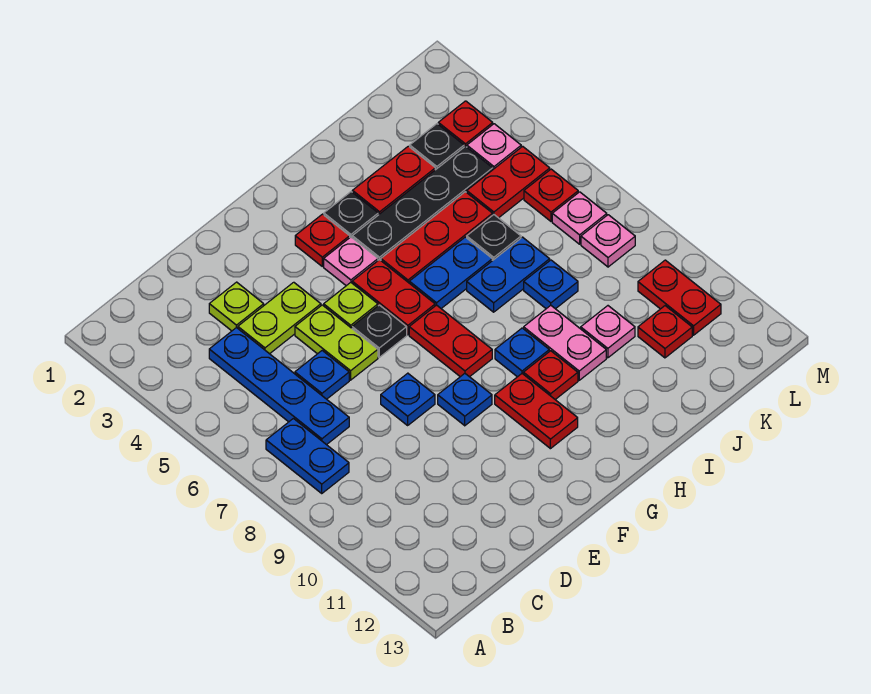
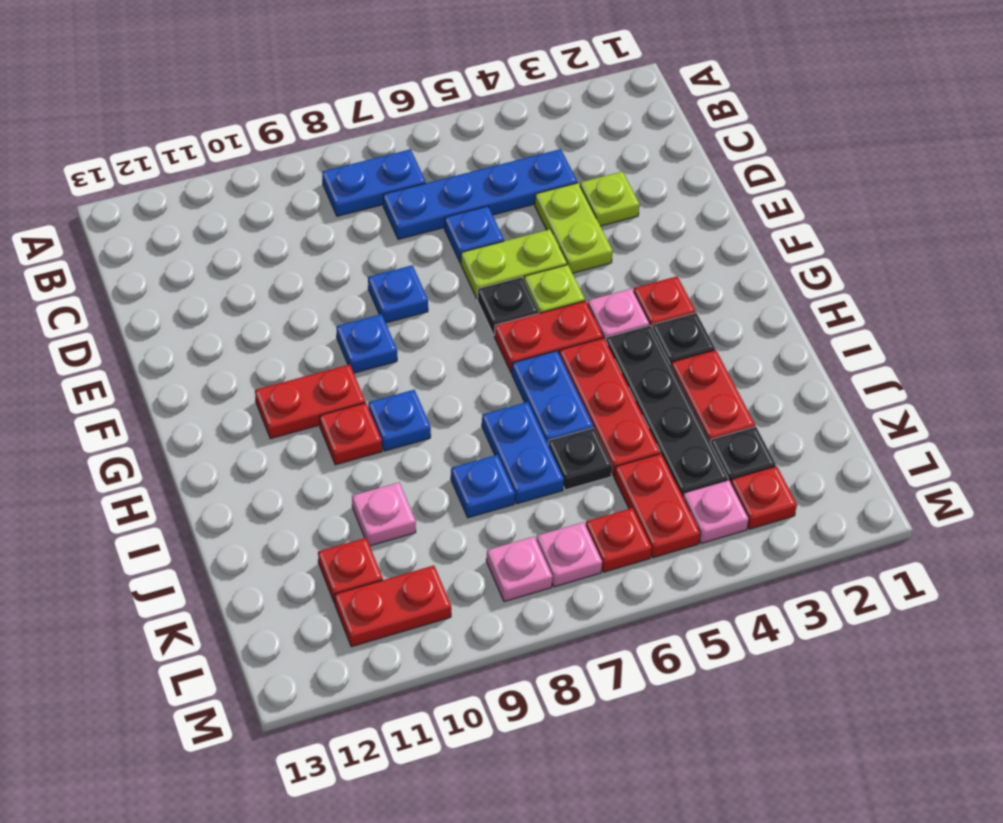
red 1x2 plate [409,305,492,377] -> none
pink 1x2 plate [524,305,606,380] -> none

